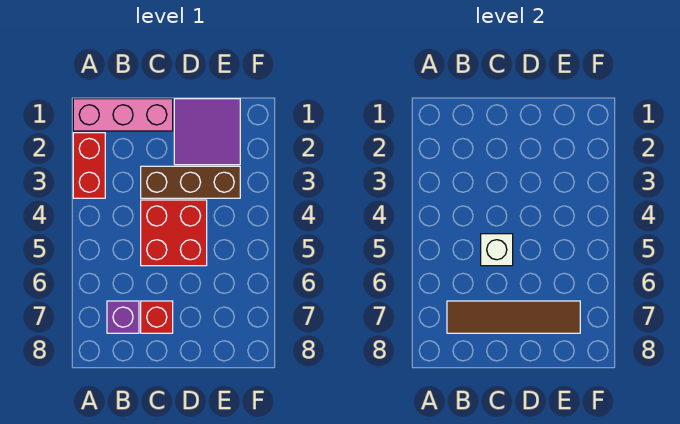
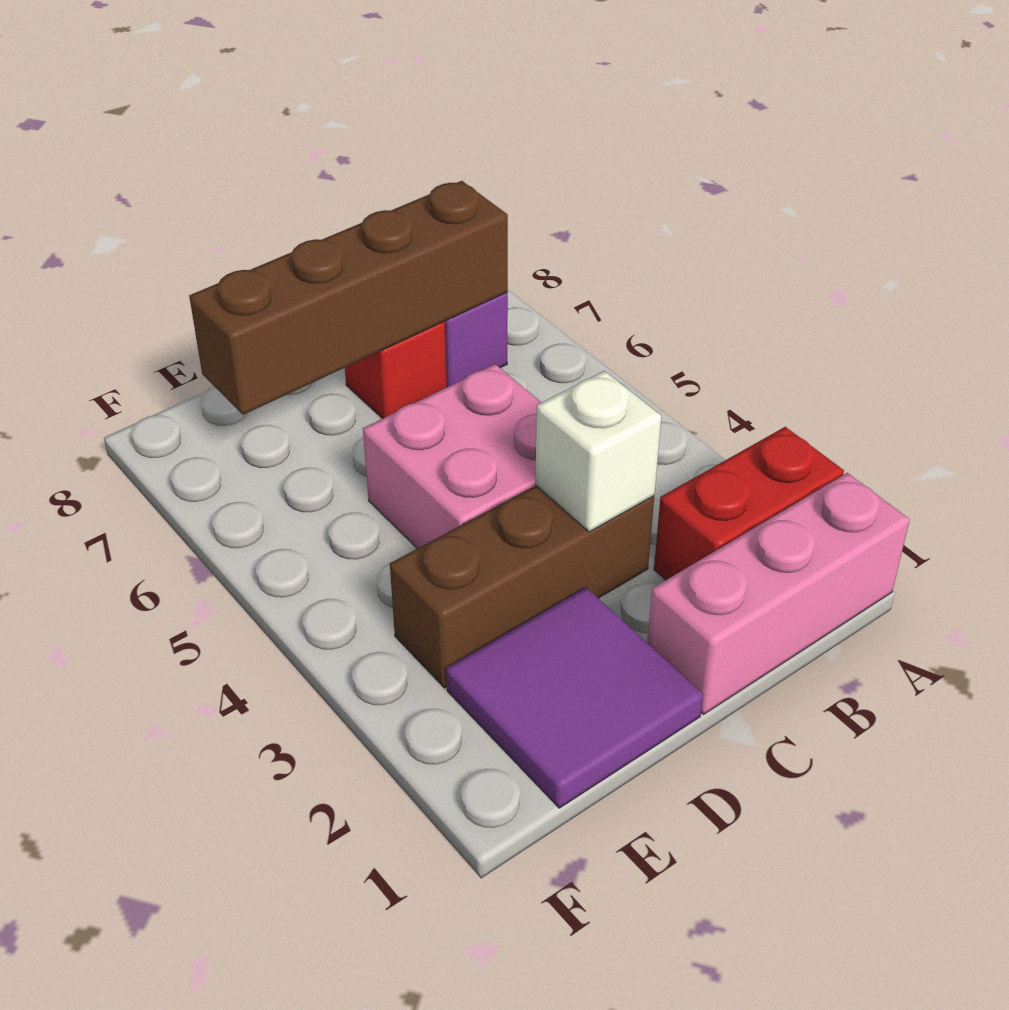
red 1x2 brick [73,133,105,198] -> red 1x2 brick turned to [654,427,844,580]
brown 1x4 tile [447,301,580,333] -> brown 1x4 brick [189,181,508,415]
red 2x2 brick [141,200,207,266] -> pink 2x2 brick [363,364,541,549]
white 1x1 brick [481,234,513,266] -> white 1x1 brick moved to [535,371,661,532]

